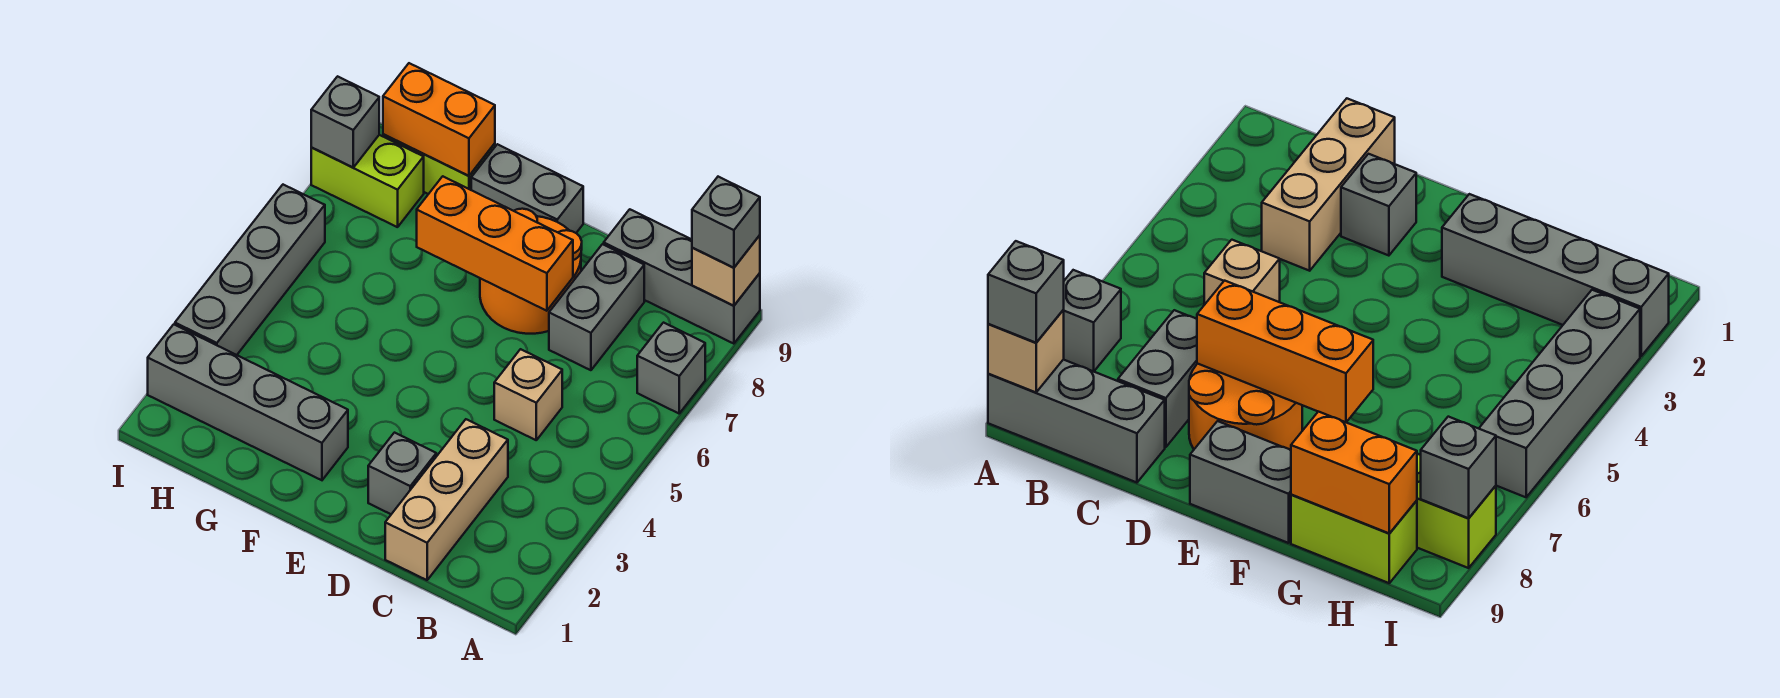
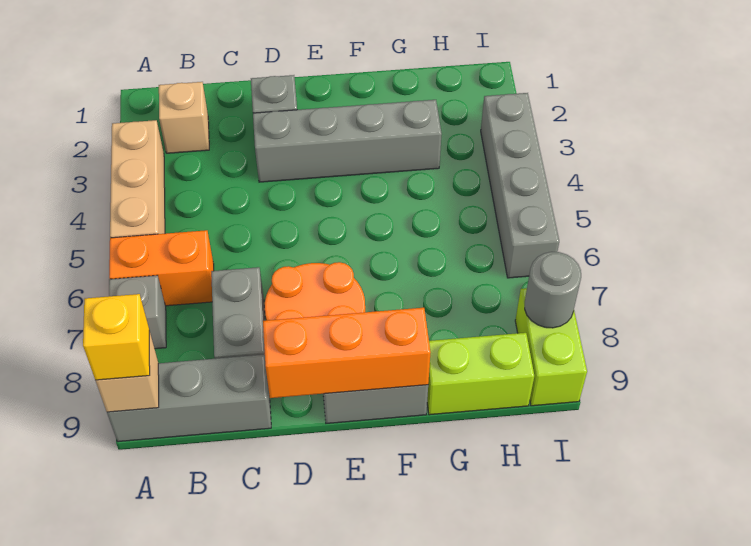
grey 1x1 brick [692,177,760,268] -> yellow 1x1 brick [83,294,150,380]
tan 1x3 brick [385,419,508,580] -> tan 1x3 brick moved to [110,120,165,238]
tan 1x1 brick [494,349,562,440] -> tan 1x1 brick moved to [159,82,209,153]
orange 1x3 brick [417,176,573,311] -> orange 1x3 brick moved to [263,308,431,398]
grey 1x4 brick [148,324,348,480] -> grey 1x4 brick moved to [253,100,442,182]
orange 1x2 brick [383,63,495,176] -> orange 1x2 brick moved to [109,230,214,306]
lime 1x2 brick [311,135,424,227] -> lime 1x2 brick turned to [515,288,587,406]
grey 1x1 brick [311,76,379,167] -> grey 1x1 round brick [525,252,581,328]

